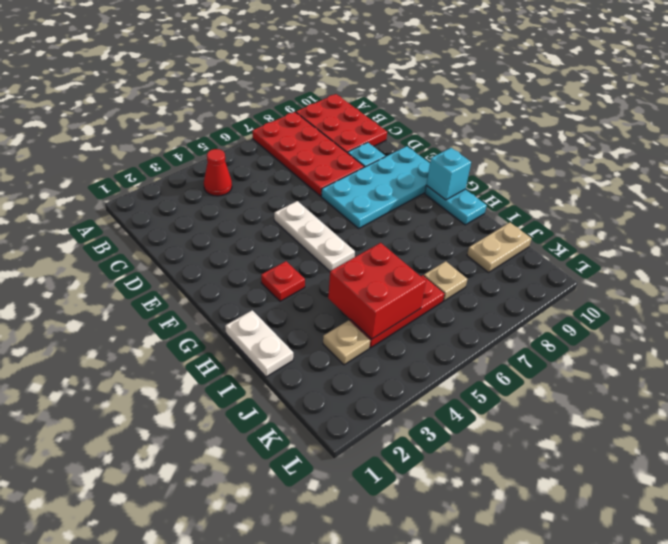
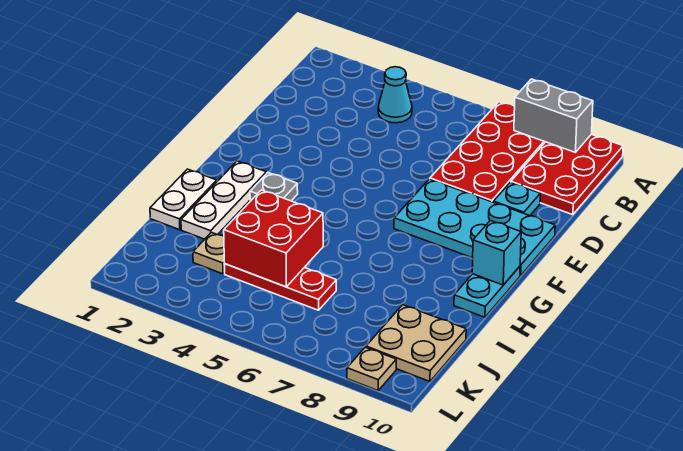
none -> grey 1x2 brick [514,79,593,152]
red 1x1 cone [204,149,232,196] -> cyan 1x1 cone [378,67,412,123]
white 1x3 plate [274,201,355,271] -> white 1x3 plate moved to [181,161,266,239]
red 1x1 plate [261,261,305,301] -> grey 1x1 plate [250,173,298,201]
tan 1x1 plate [424,261,467,301] -> tan 1x1 plate moved to [347,347,396,391]
tan 1x2 plate [467,222,531,272] -> tan 2x2 plate [366,305,466,382]

